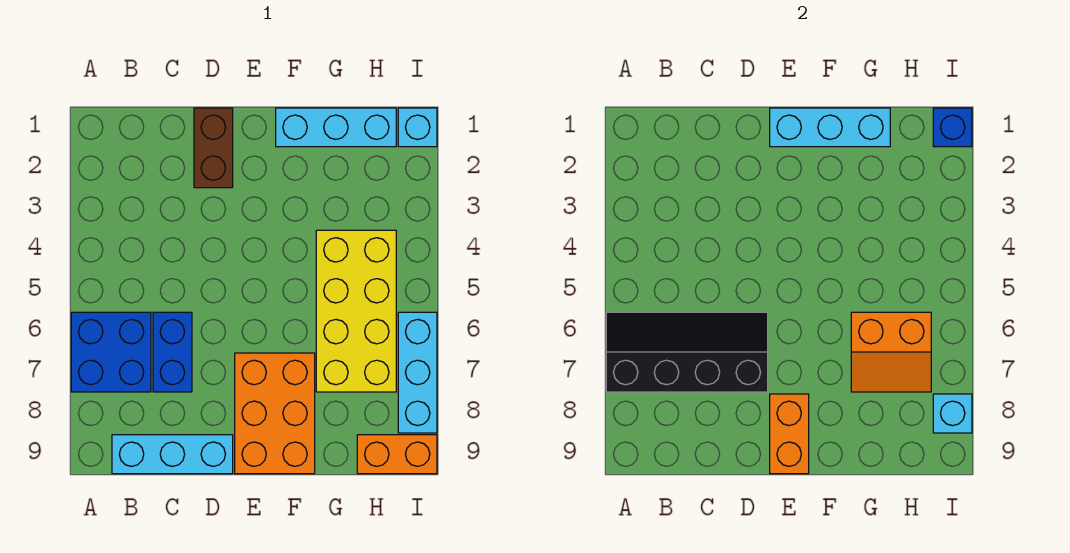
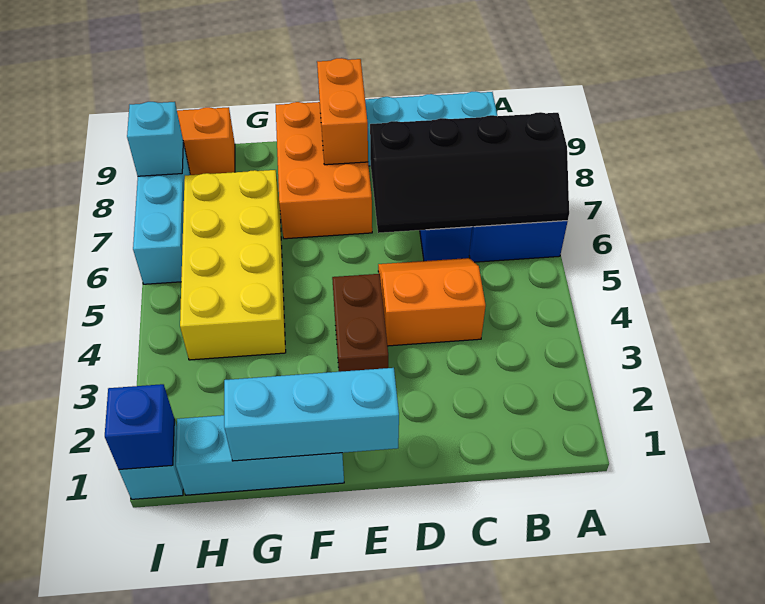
brown 1x2 brick [194,108,233,188] -> brown 1x2 brick moved to [332,274,388,372]
orange 2x2 slope [851,312,931,392] -> orange 2x2 slope moved to [378,258,486,346]

